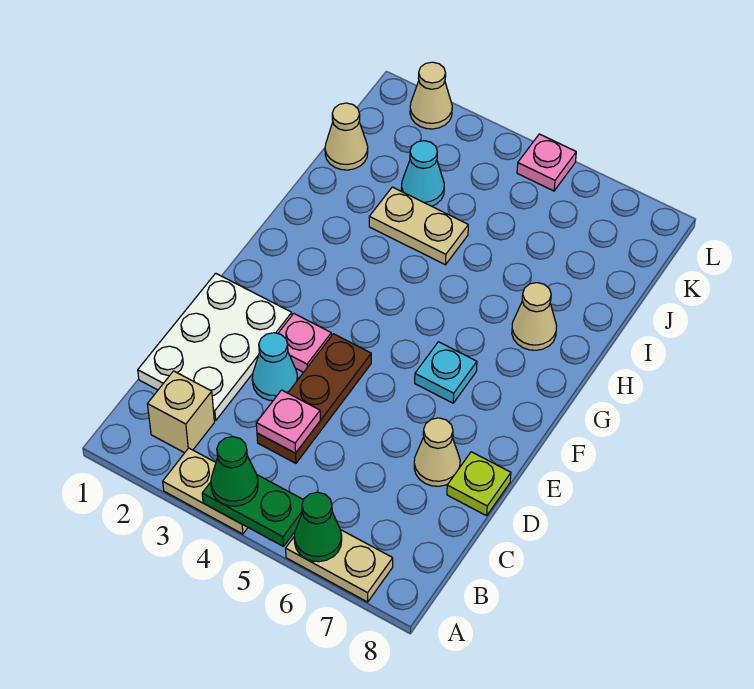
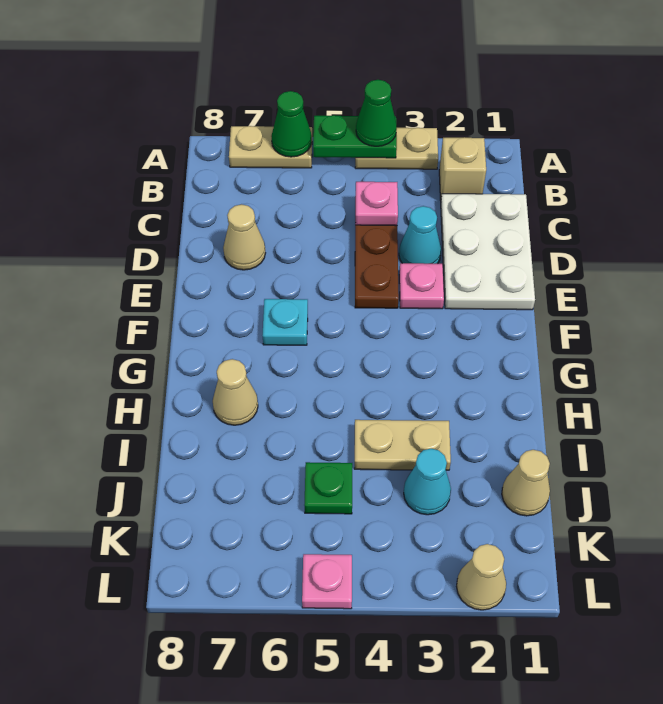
lime 1x1 plate [447,452,511,516] -> none
none -> green 1x1 plate [304,462,352,514]

